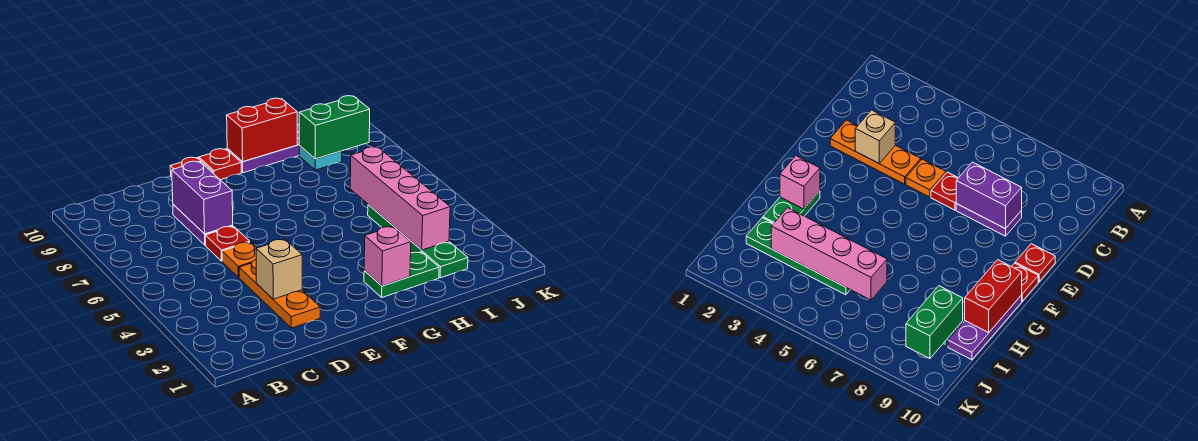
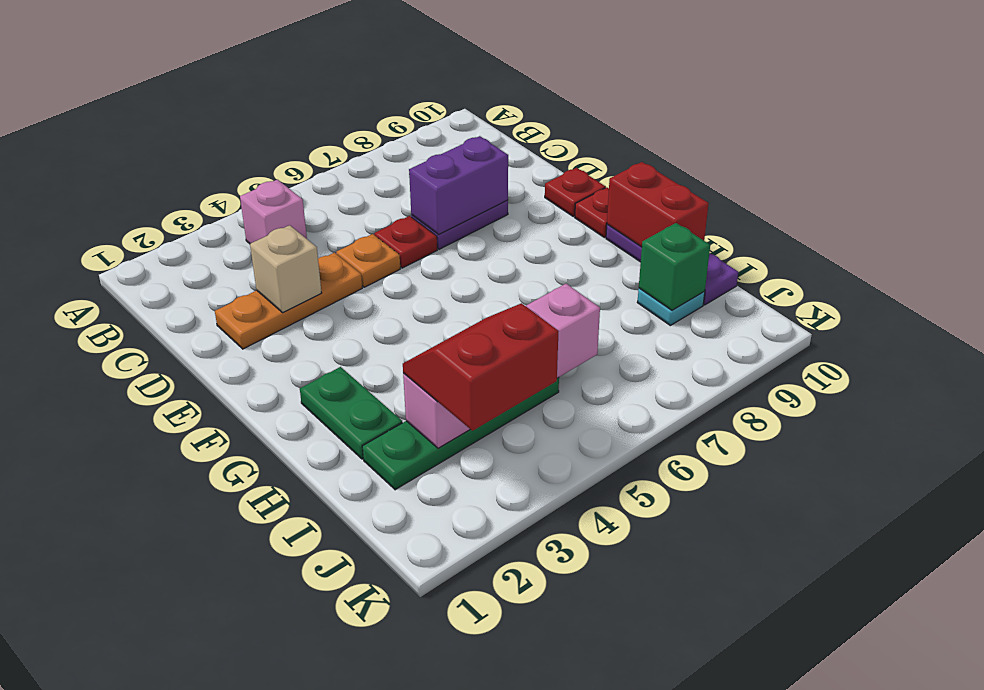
pink 1x1 brick [364,226,411,286] -> pink 1x1 brick moved to [240,180,307,244]
none -> red 2x2 slope [403,303,559,431]
green 1x2 brick [299,96,370,159] -> green 1x1 brick [639,223,710,310]

